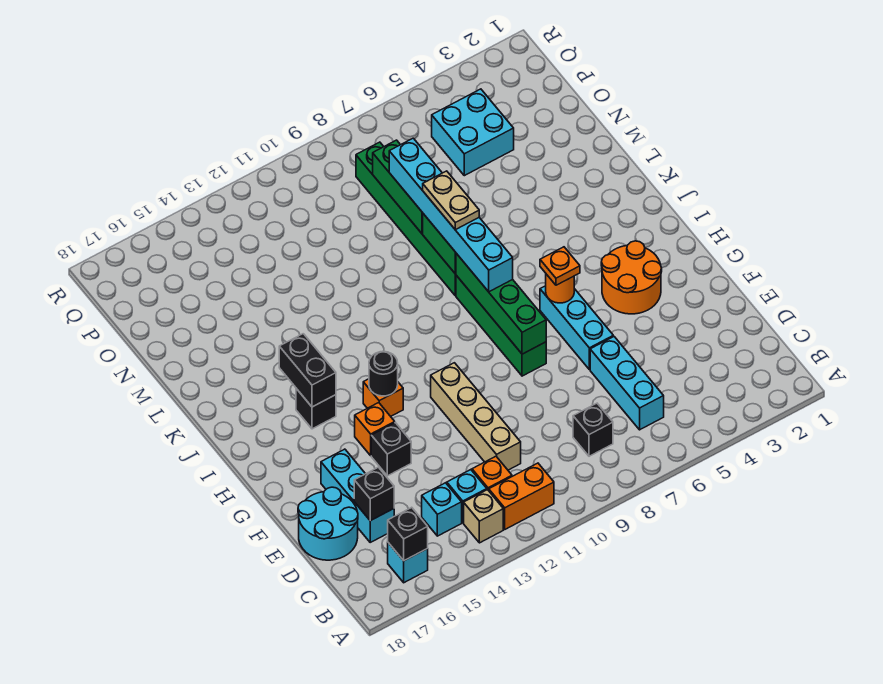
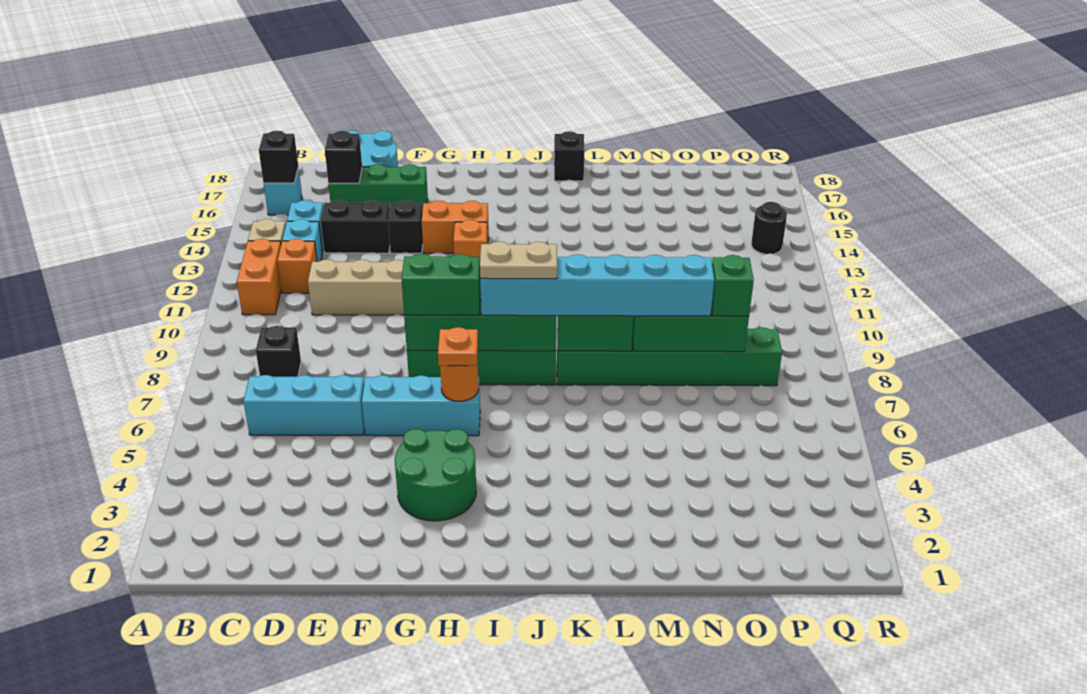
cyan 1x3 brick [321,449,394,542] -> green 1x3 brick [328,164,428,212]
orange 2x2 round brick [601,241,662,314] -> green 2x2 round brick [395,429,476,521]
none -> green 1x2 brick [401,254,481,315]
orange 1x1 brick [355,403,395,456] -> orange 1x2 brick [422,201,489,253]
black 1x1 round brick [369,351,398,396] -> black 1x1 round brick moved to [751,202,787,254]
black 1x1 brick [296,389,336,429] -> black 1x1 brick moved to [554,131,585,181]
black 1x2 brick [279,334,336,407] -> black 1x2 brick moved to [321,200,390,253]
tan 1x2 plate [423,171,479,230] -> tan 1x2 plate moved to [480,241,557,279]
cyan 2x2 brick [432,89,514,176] -> none
none -> green 1x1 brick [711,255,754,316]

